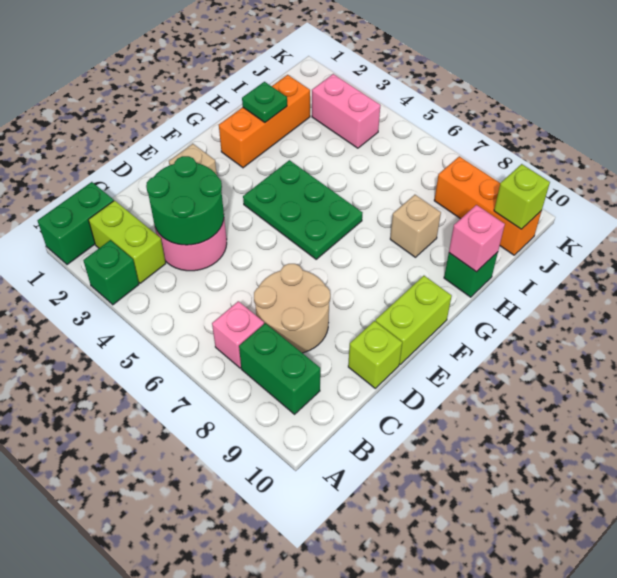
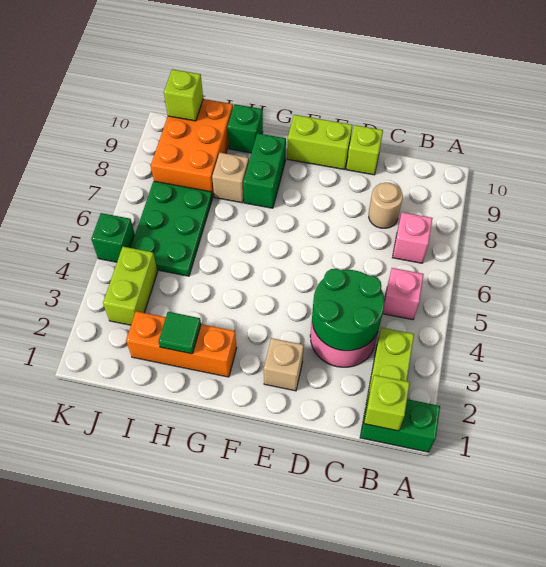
green 1x1 brick [83,240,139,305] -> green 1x1 brick moved to [91,213,135,262]
none -> lime 1x1 brick [364,375,410,431]
green 1x2 brick [239,323,320,414] -> green 1x2 brick moved to [243,133,286,208]
tan 2x2 round brick [254,264,330,353] -> tan 1x1 round brick [369,183,403,228]
green 2x3 plate [243,160,362,259] -> green 2x3 plate moved to [131,181,213,276]
green 1x1 plate [242,82,287,122] -> green 1x1 tile [159,312,201,354]
pink 1x1 brick [449,205,505,272] -> pink 1x1 brick moved to [383,268,424,320]
pink 1x2 brick [312,74,380,148] -> lime 1x2 brick [103,247,158,325]
orange 1x3 brick [434,156,541,255] -> orange 2x3 brick [151,99,233,197]

